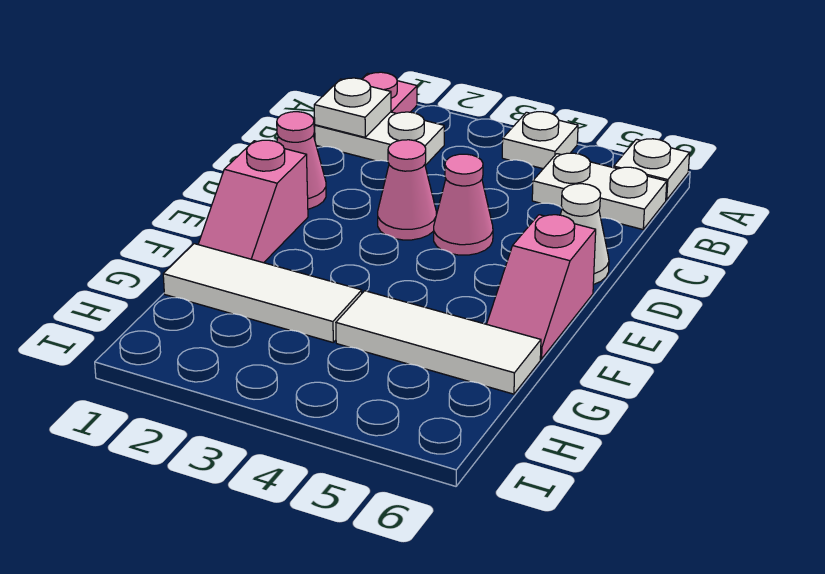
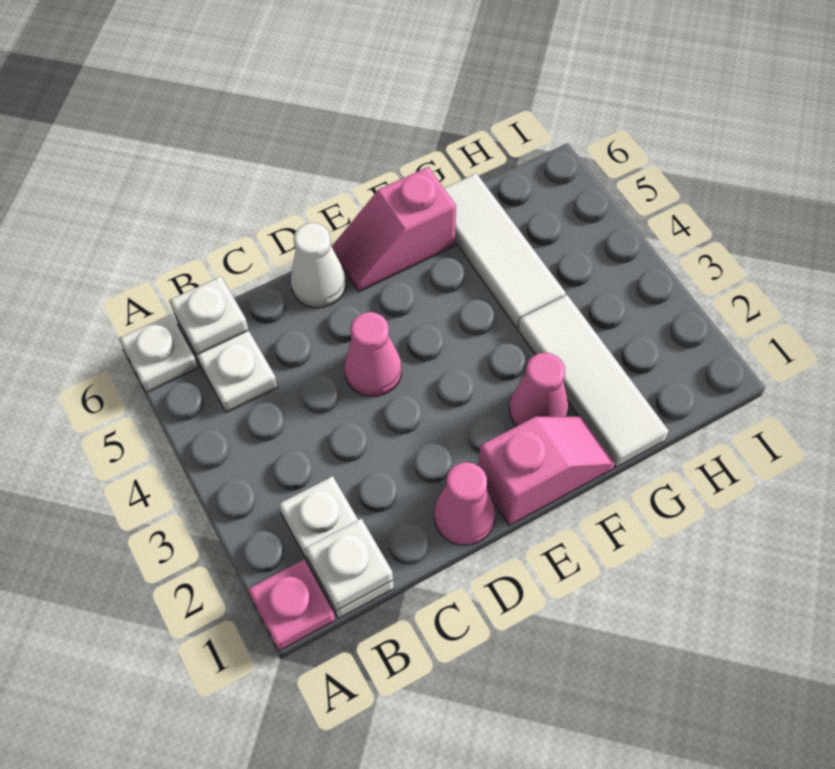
white 1x1 plate [502,112,578,169] -> white 1x1 plate moved to [169,276,249,355]
pink 1x1 cone [378,140,436,240] -> pink 1x1 cone moved to [509,353,569,426]
pink 1x2 slope [487,215,596,359] -> pink 1x2 slope turned to [332,167,456,292]

